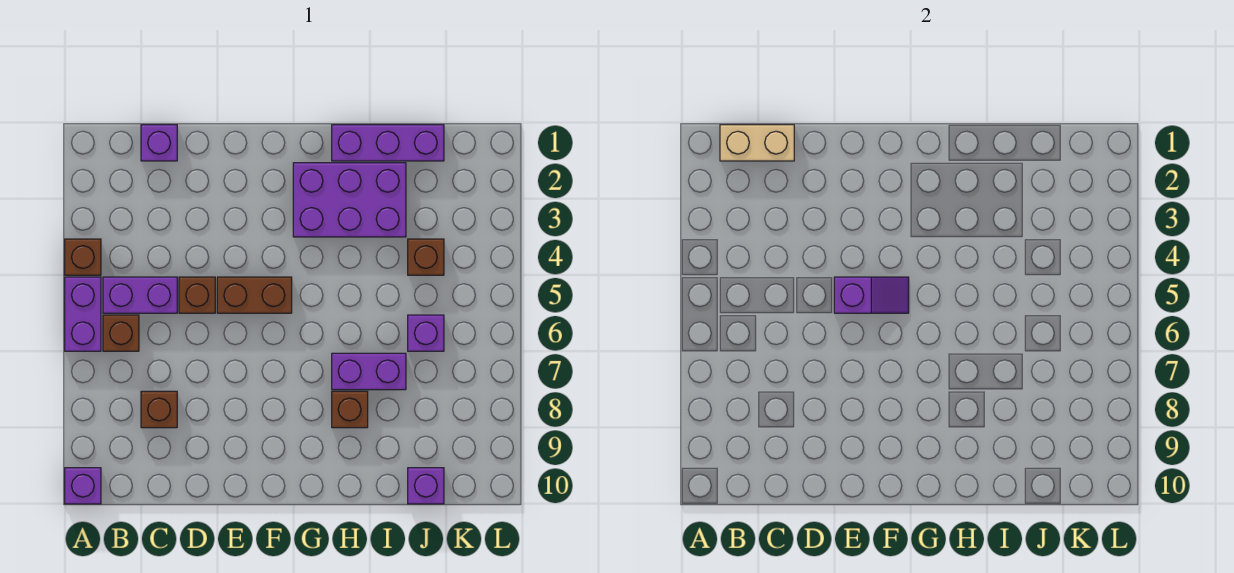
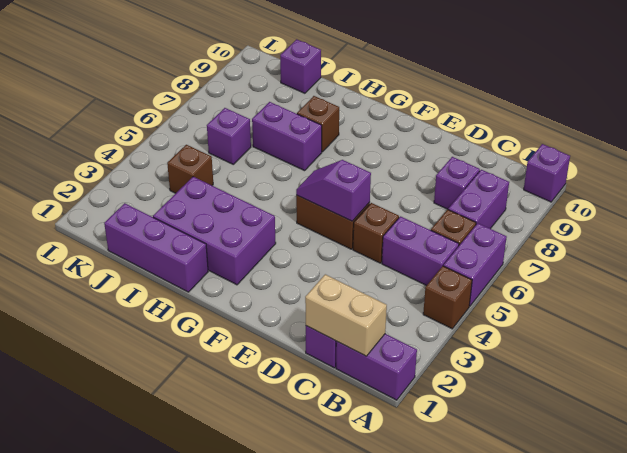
none -> purple 1x2 brick [336,334,417,400]
none -> purple 1x2 brick [448,170,509,229]
brown 1x1 brick [141,391,177,428] -> purple 1x1 brick [434,157,480,209]

